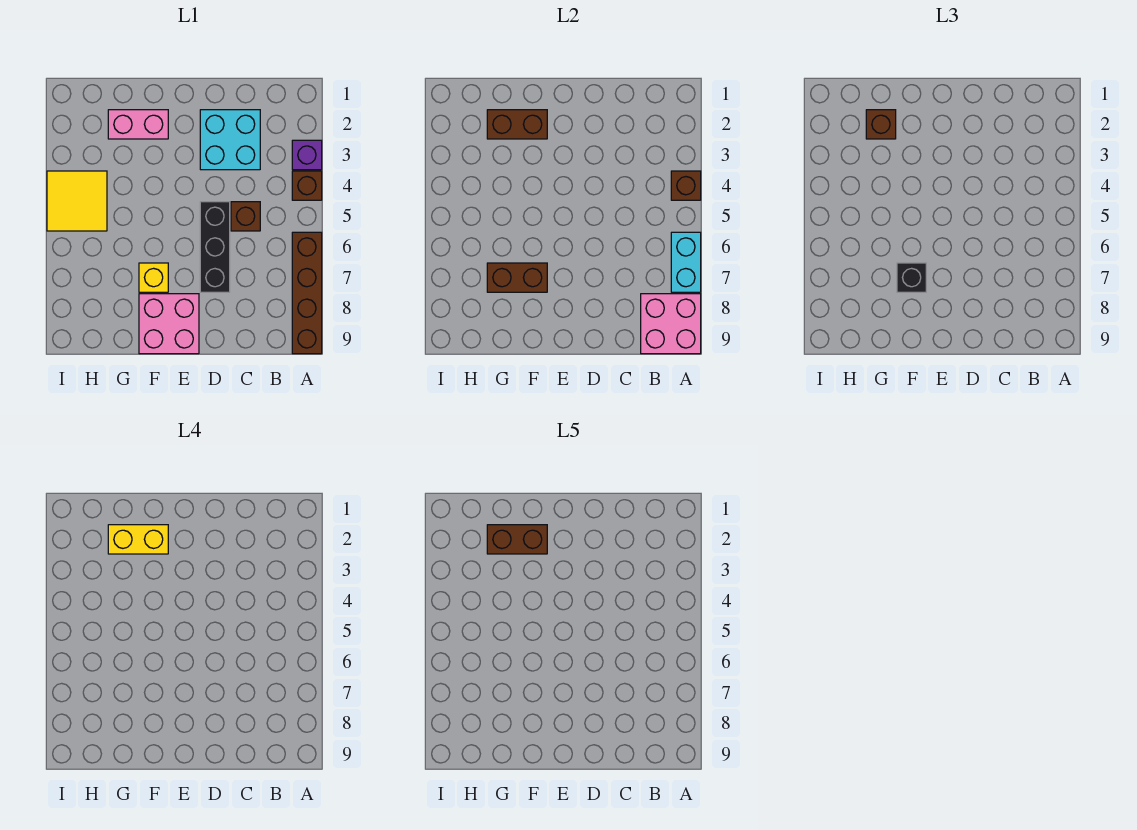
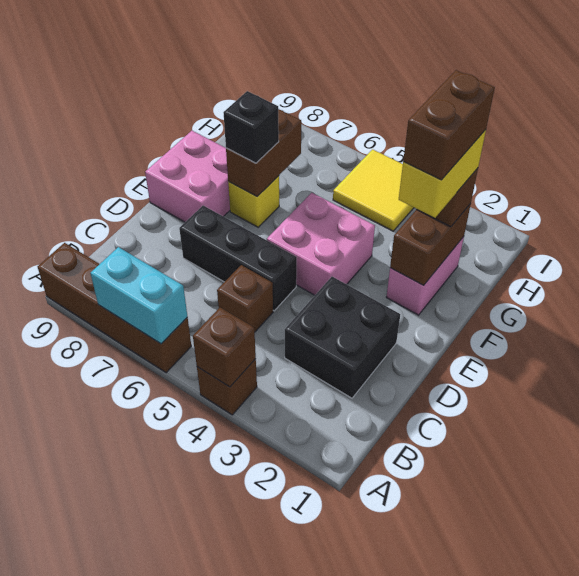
purple 1x1 brick [292,140,322,170] -> none
pink 2x2 brick [641,294,701,354] -> pink 2x2 brick moved to [267,193,375,295]
cyan 2x2 brick [200,110,260,170] -> black 2x2 brick [285,277,400,398]

